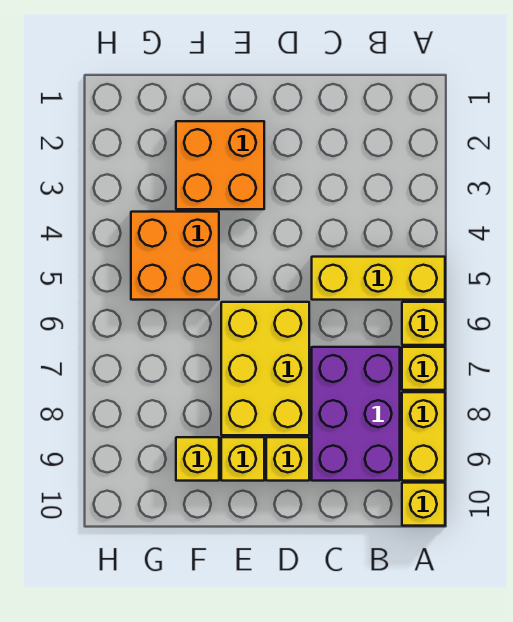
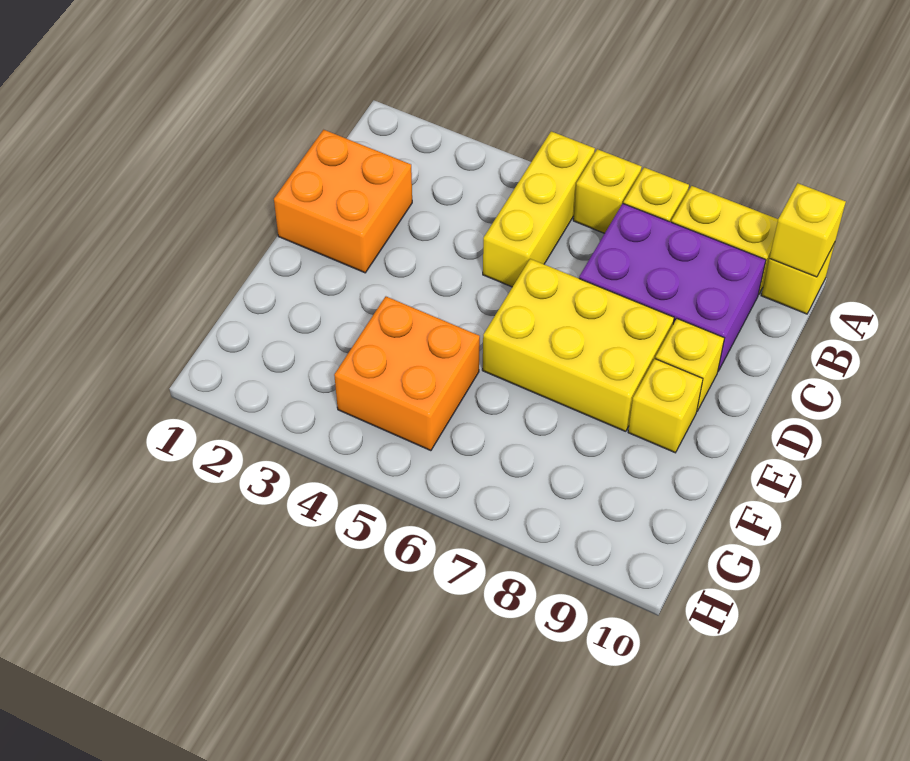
orange 2x2 brick [176,121,264,209] -> orange 2x2 brick moved to [274,130,412,273]
yellow 1x1 brick [176,437,219,481] -> yellow 1x1 brick moved to [770,183,846,277]

